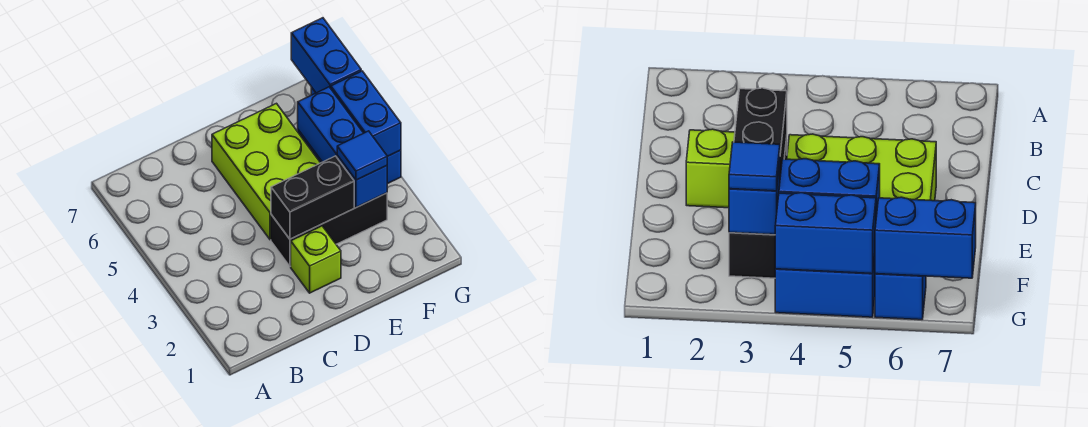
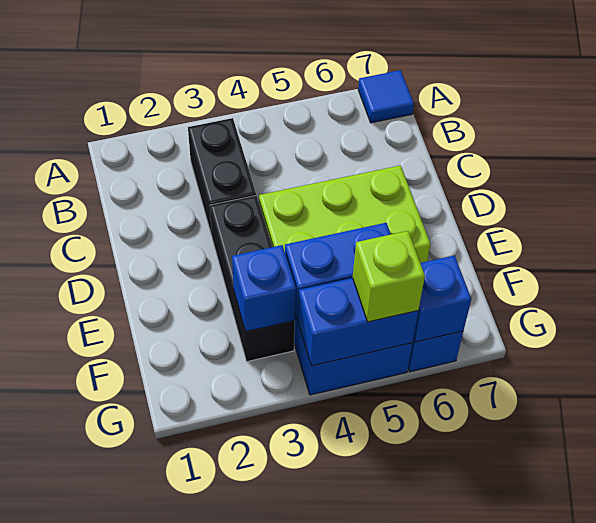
lime 1x1 brick [291,226,341,293] -> lime 1x1 brick moved to [353,231,425,322]
black 1x2 brick [271,156,354,239] -> black 1x2 brick moved to [188,118,256,236]
blue 1x1 tile [337,131,387,180] -> blue 1x1 tile moved to [358,70,414,123]
blue 1x2 brick [291,18,361,93] -> blue 1x1 brick [414,256,471,342]

